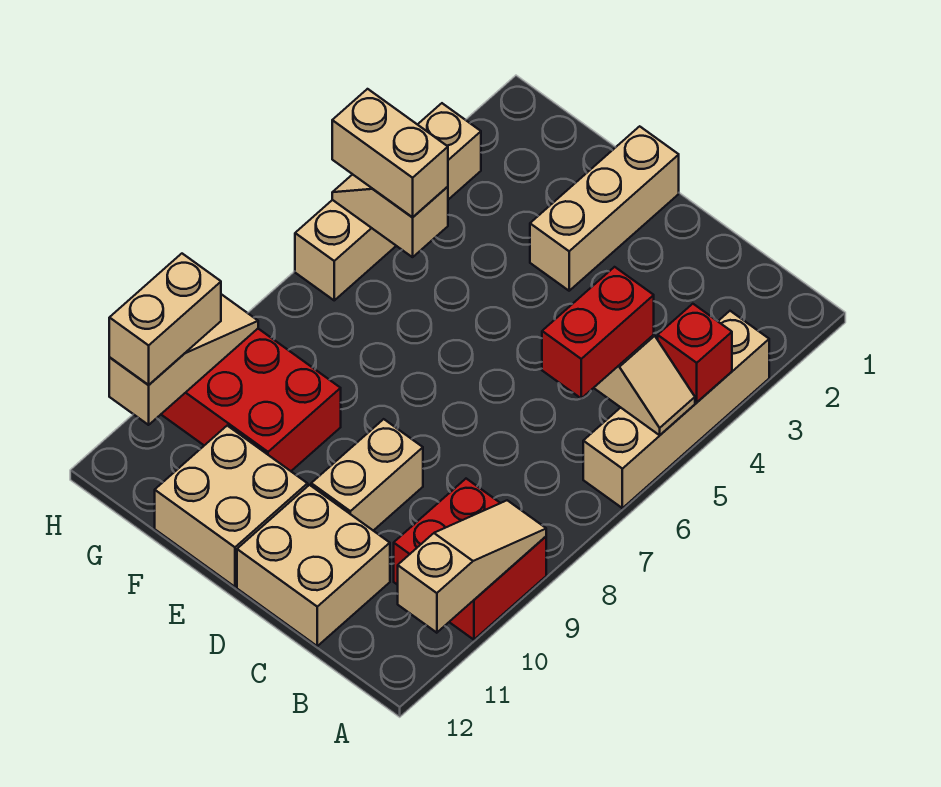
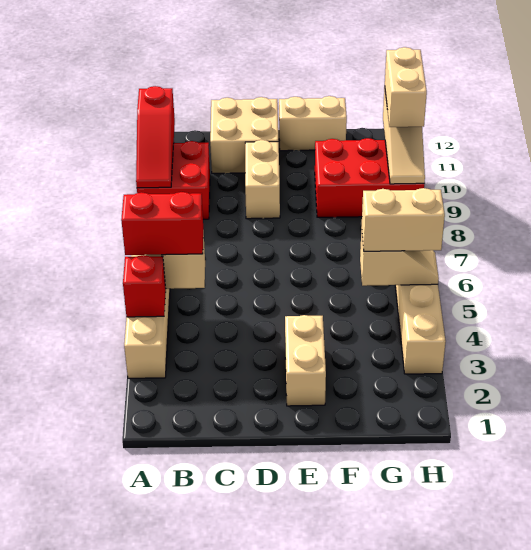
tan 1x3 slope [398,500,546,633] -> red 1x3 slope [136,86,175,188]
red 1x2 brick [542,267,654,399] -> red 1x2 brick turned to [121,192,203,255]
tan 1x3 brick [530,126,679,291] -> tan 1x2 brick [285,315,326,406]
tan 2x2 brick [155,426,308,587] -> tan 1x2 brick [279,96,347,151]

